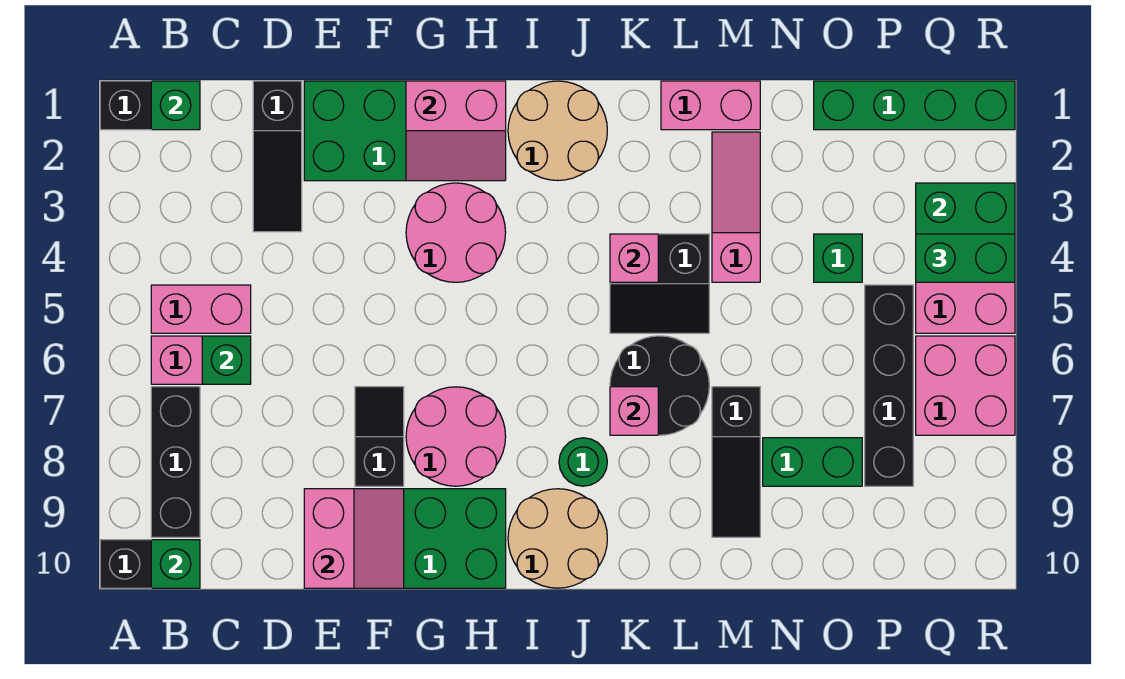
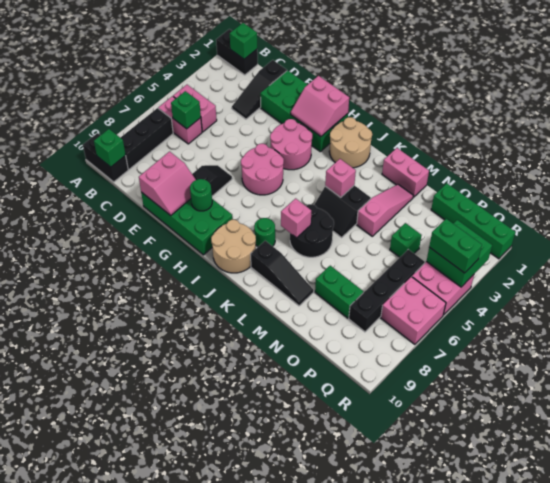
pink 2x2 round brick [406,387,506,486] -> pink 2x2 round brick moved to [241,144,284,195]
none -> green 1x1 round brick [190,179,212,211]
black 1x3 slope [712,387,760,537] -> black 1x3 slope turned to [251,241,314,306]

